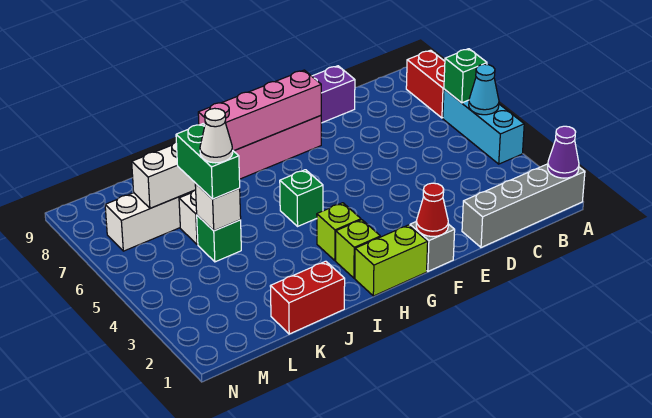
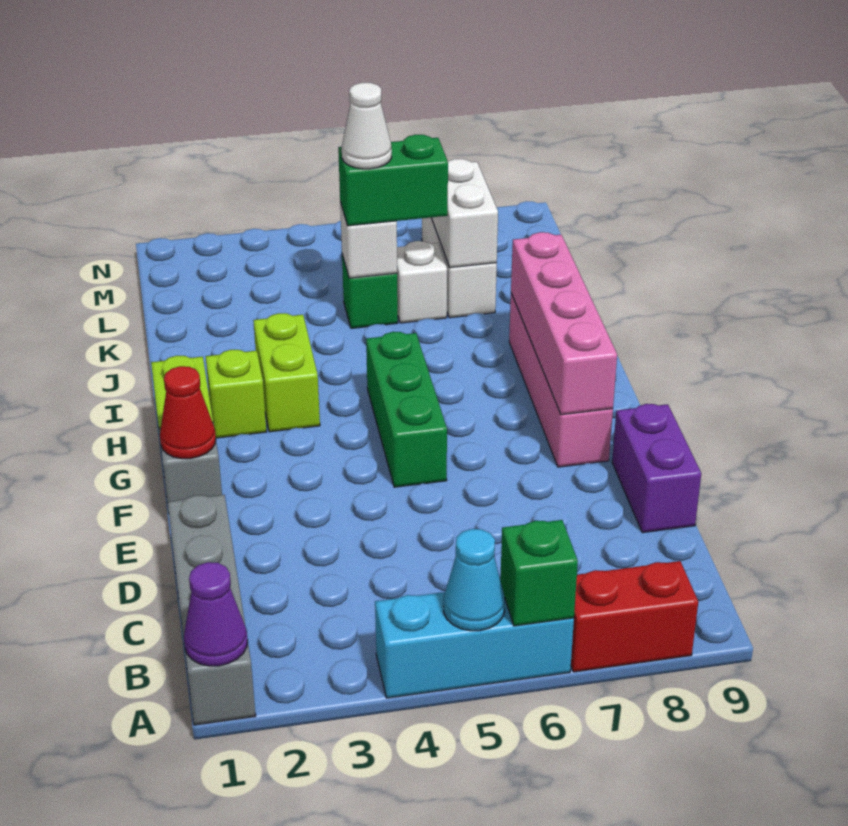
lime 1x1 brick [317,203,361,261] -> lime 1x2 brick [253,313,320,432]
green 1x1 brick [280,170,323,226] -> green 1x3 brick [366,332,447,487]
red 1x2 brick [270,261,345,334] -> none

